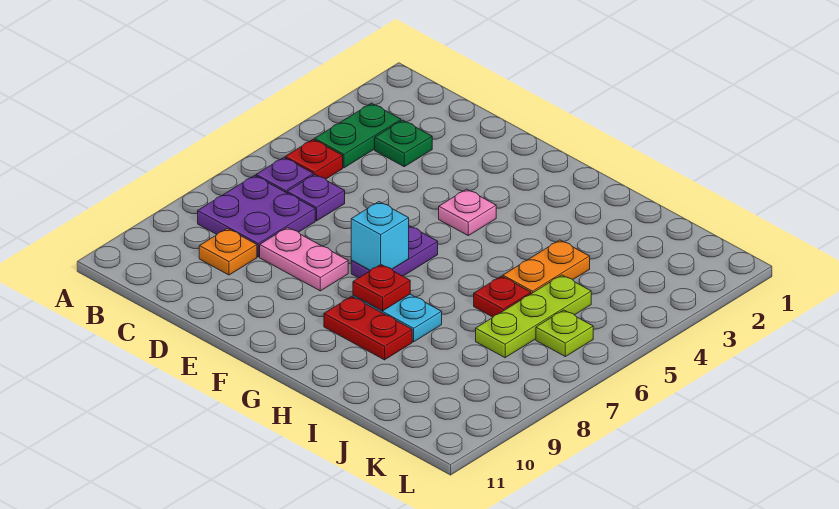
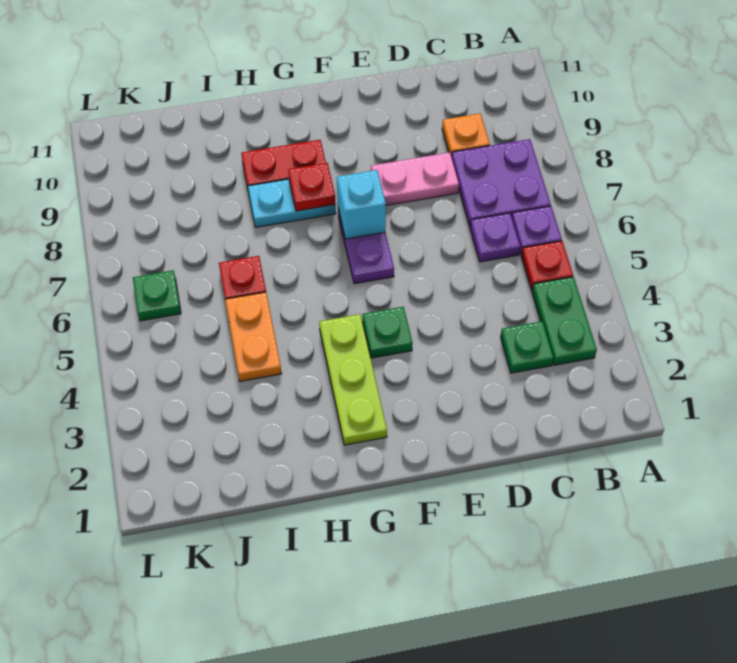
pink 1x1 plate [439,189,496,236] -> green 1x1 plate [363,307,413,358]
lime 1x3 plate [476,275,591,358] -> lime 1x3 plate moved to [319,314,387,445]
lime 1x1 plate [536,310,593,357] -> green 1x1 plate [133,271,181,321]

